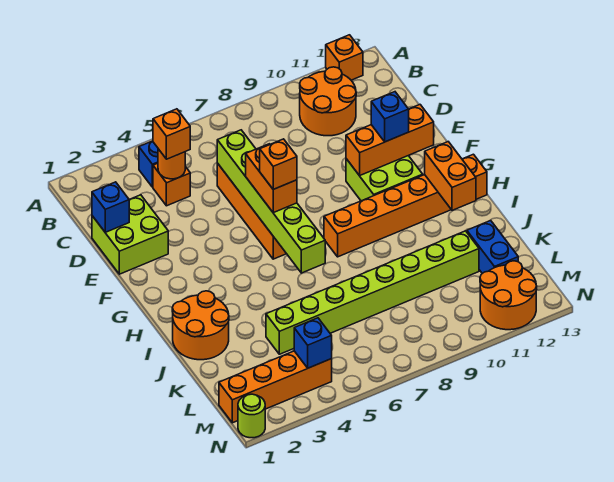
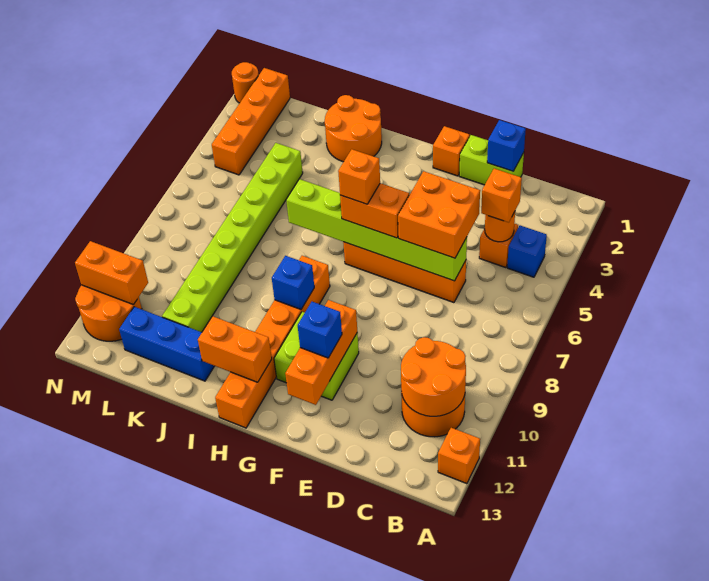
none -> orange 2x2 round brick [401,337,466,416]
lime 2x2 brick [92,195,168,274] -> lime 1x2 brick [459,135,524,185]
none -> orange 2x2 brick [398,171,480,258]
none -> orange 1x1 brick [433,126,470,176]
blue 1x2 brick [467,221,518,273] -> blue 1x3 brick [119,307,214,381]
blue 1x1 brick [294,318,332,368] -> blue 1x1 brick moved to [272,256,314,309]
none -> orange 1x2 brick [75,241,148,305]
lime 1x1 round brick [238,394,265,438] -> orange 1x1 round brick [232,62,259,103]

